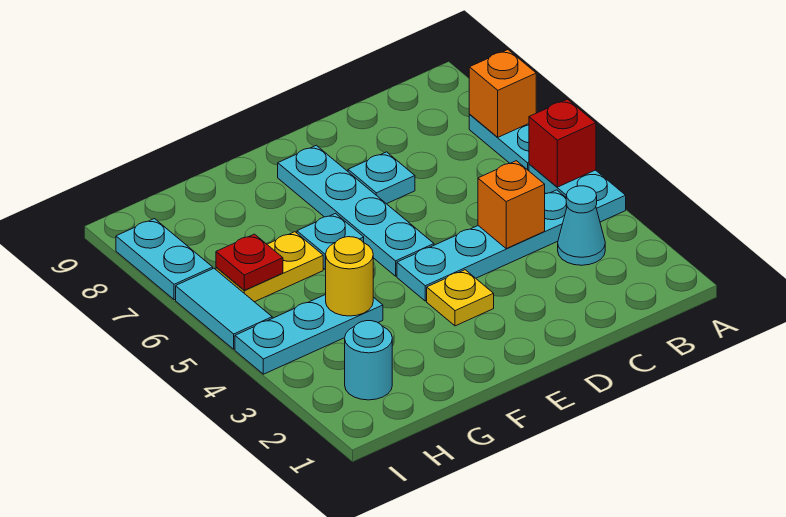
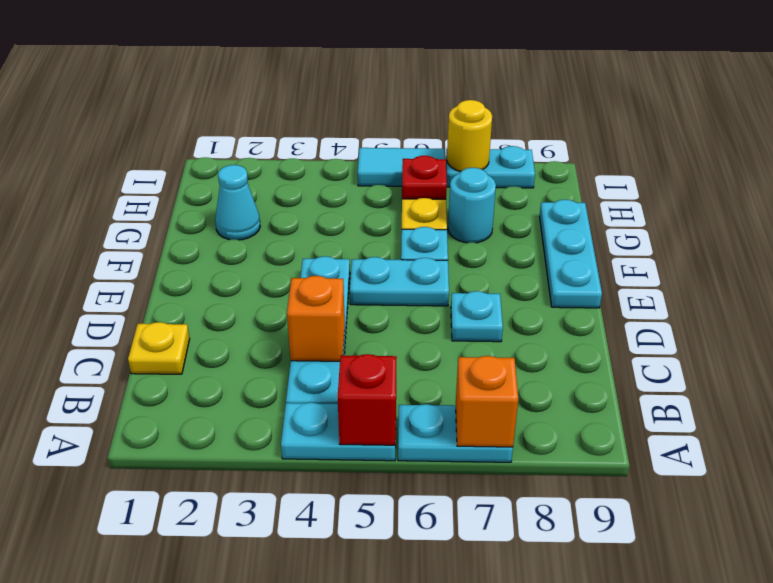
cyan 1x1 cone [558,186,605,265] -> cyan 1x1 cone moved to [215,165,260,240]
yellow 1x1 plate [427,270,494,326] -> yellow 1x1 plate moved to [128,322,190,374]
cyan 1x4 plate [278,145,434,276] -> cyan 1x2 plate [350,257,449,306]
cyan 1x3 plate [235,294,383,374] -> cyan 1x3 plate moved to [540,200,602,308]
yellow 1x1 round brick [325,237,373,316] -> yellow 1x1 round brick moved to [447,100,492,172]
cyan 1x1 round brick [345,321,392,400] -> cyan 1x1 round brick moved to [448,168,496,243]

